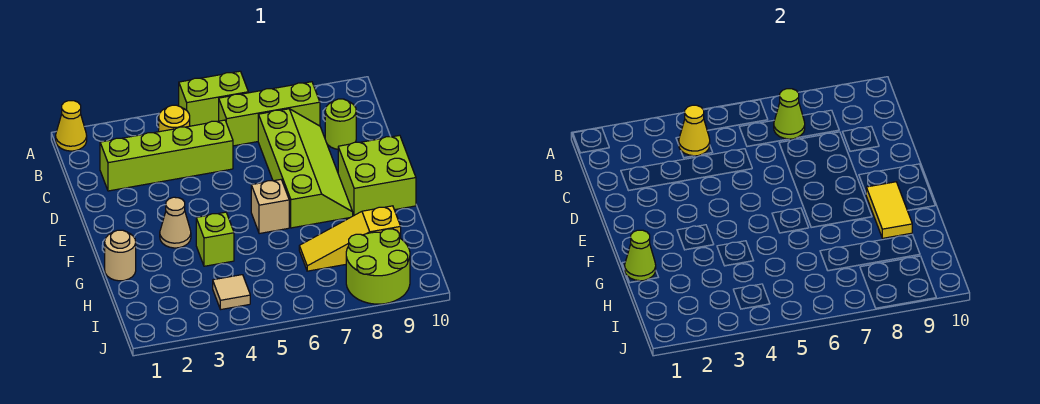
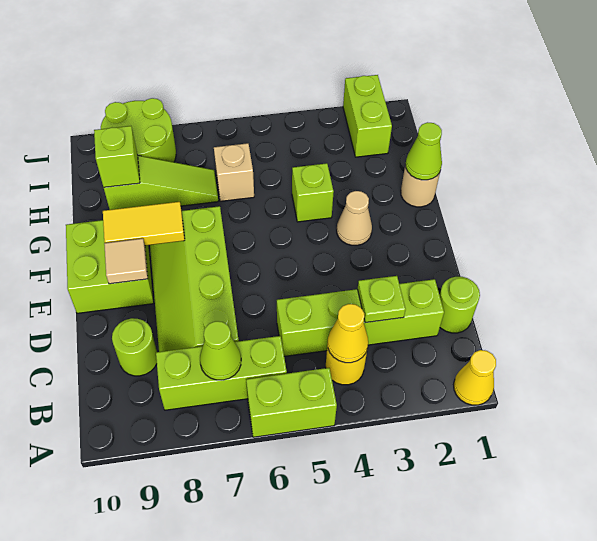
none -> lime 1x1 round brick [440,277,480,333]
none -> lime 1x1 plate [358,276,406,323]
tan 1x1 brick [251,180,289,234] -> tan 1x1 brick moved to [214,143,254,201]
yellow 1x2 tile [866,182,912,238] -> yellow 1x2 tile turned to [103,202,185,246]
yellow 1x3 slope [299,206,401,271] -> lime 1x3 slope [104,156,218,210]
none -> lime 1x1 brick [94,126,140,187]
none -> lime 1x2 brick [343,75,392,157]
tan 1x1 tile [213,275,250,310] -> tan 1x1 tile moved to [104,238,148,284]

